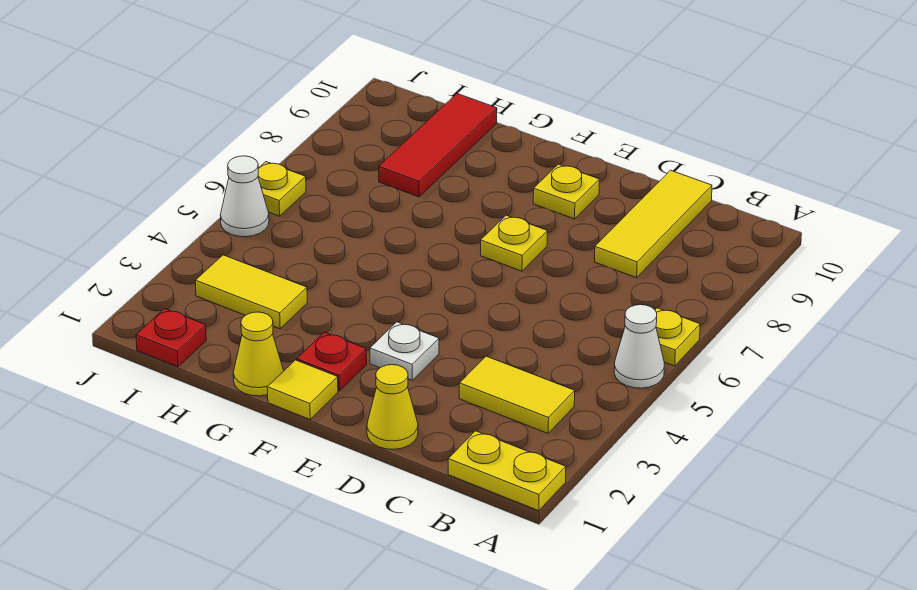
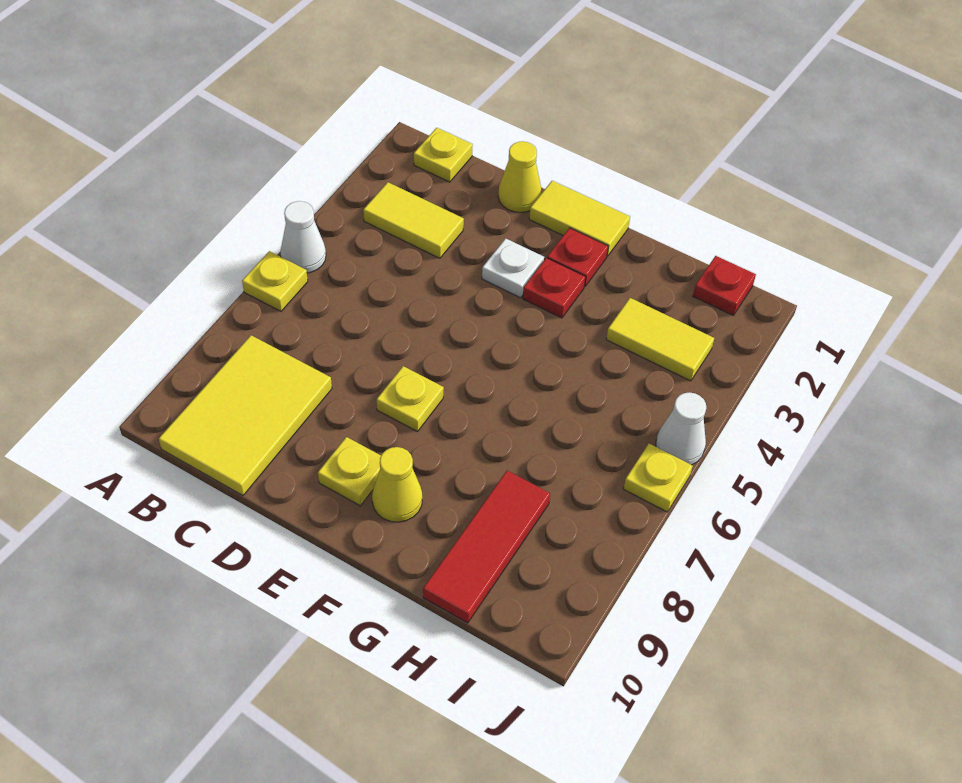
yellow 1x2 plate [448,431,566,511] -> yellow 1x1 plate [414,128,473,182]
yellow 1x3 tile [595,170,712,278] -> yellow 2x3 tile [159,335,332,495]
yellow 1x1 tile [267,360,338,419] -> yellow 1x2 tile [529,181,630,256]
none -> red 1x1 plate [523,258,586,318]
yellow 1x1 cone [233,312,284,396] -> yellow 1x1 cone moved to [372,447,422,522]

